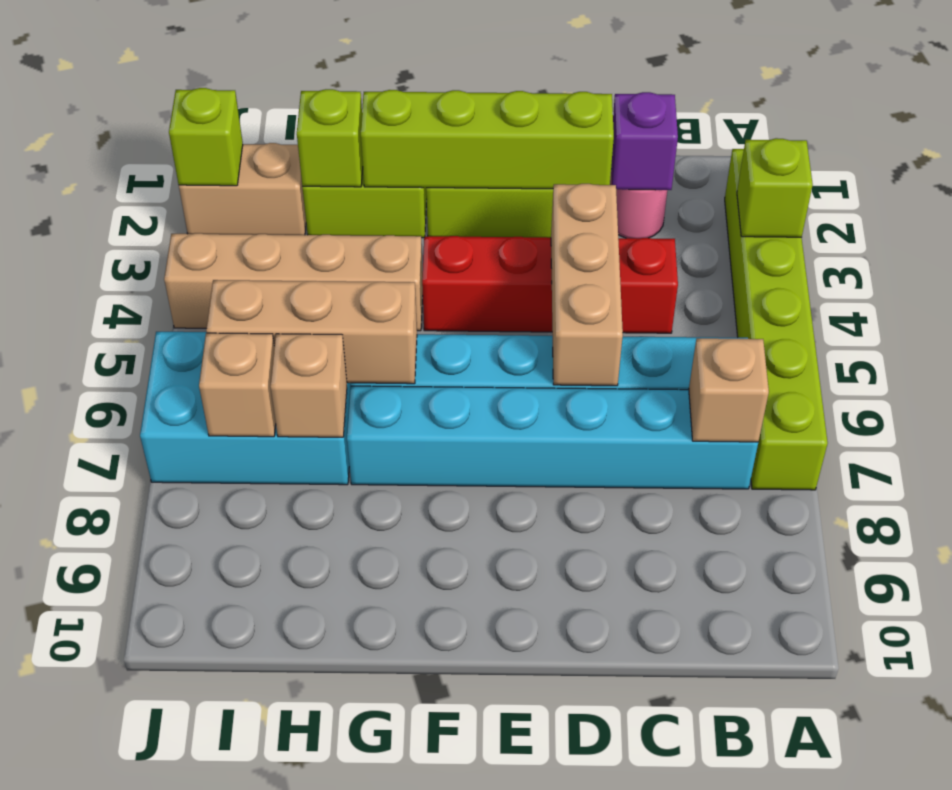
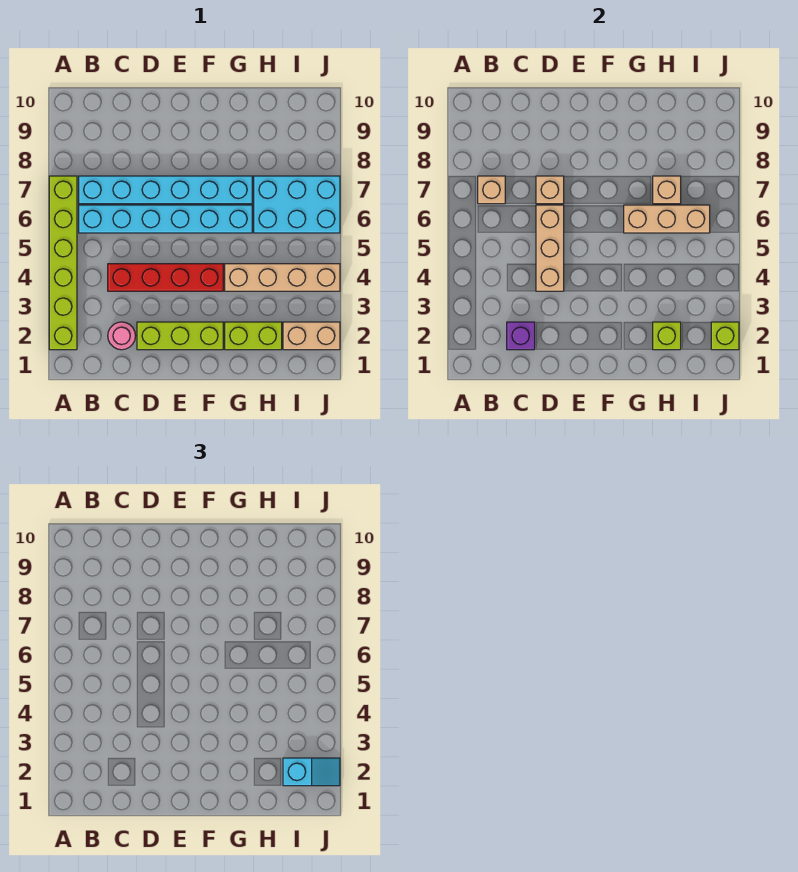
lime 1x1 brick [737,138,813,237] -> none
lime 1x4 brick [361,90,614,189] -> none
none -> cyan 1x2 slope [283,758,340,786]
tan 1x1 brick [199,333,276,437] -> tan 1x1 brick moved to [536,176,564,204]

